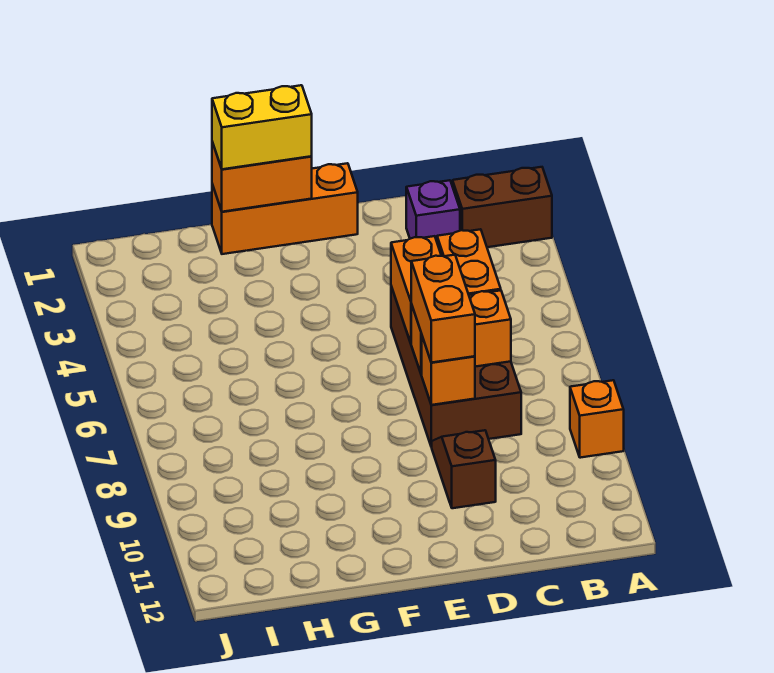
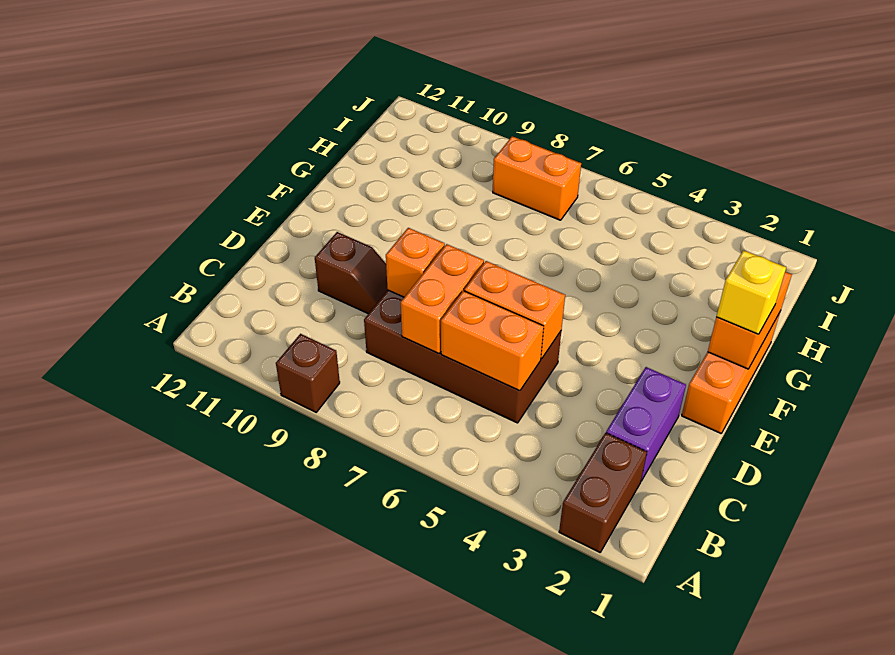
orange 1x1 brick [570,380,624,458] -> brown 1x1 brick [276,334,340,412]
purple 1x1 brick [406,180,460,241] -> purple 1x2 brick [606,367,686,481]
orange 1x2 brick [411,255,475,363] -> orange 1x2 brick moved to [493,136,581,220]
yellow 1x2 brick [212,85,312,169] -> yellow 1x1 brick [716,250,786,334]

